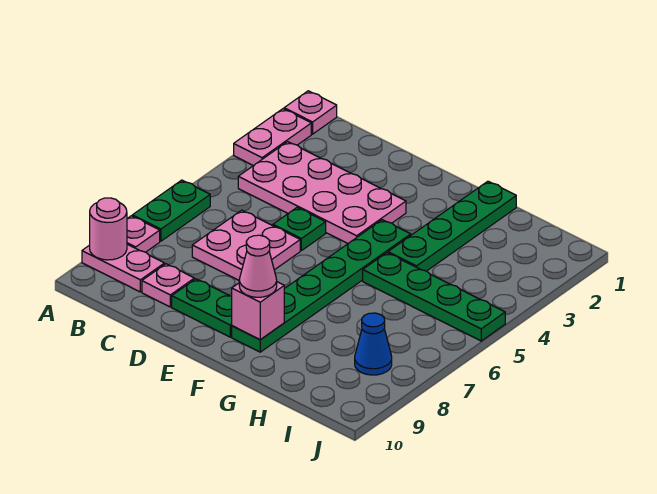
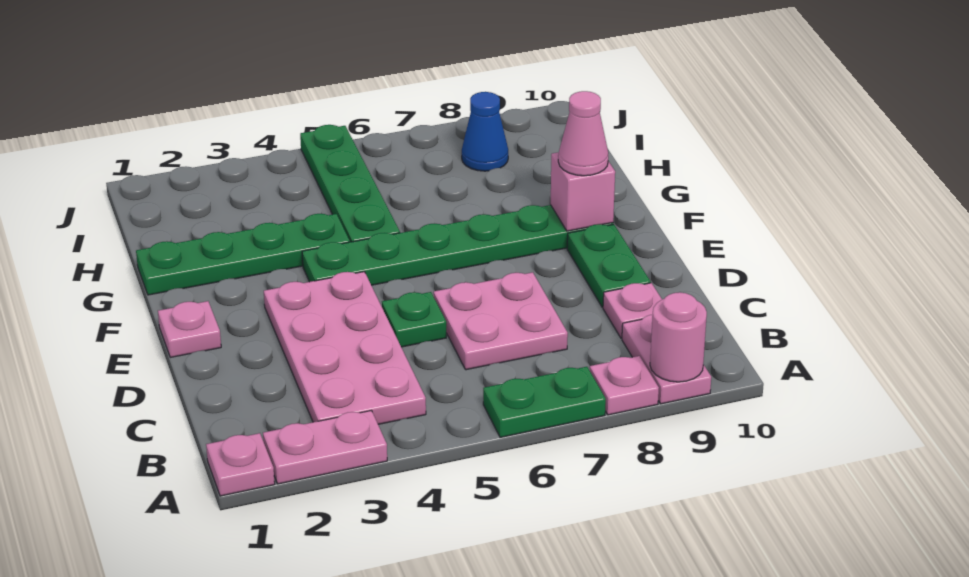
none -> pink 1x1 plate [158,301,221,357]

